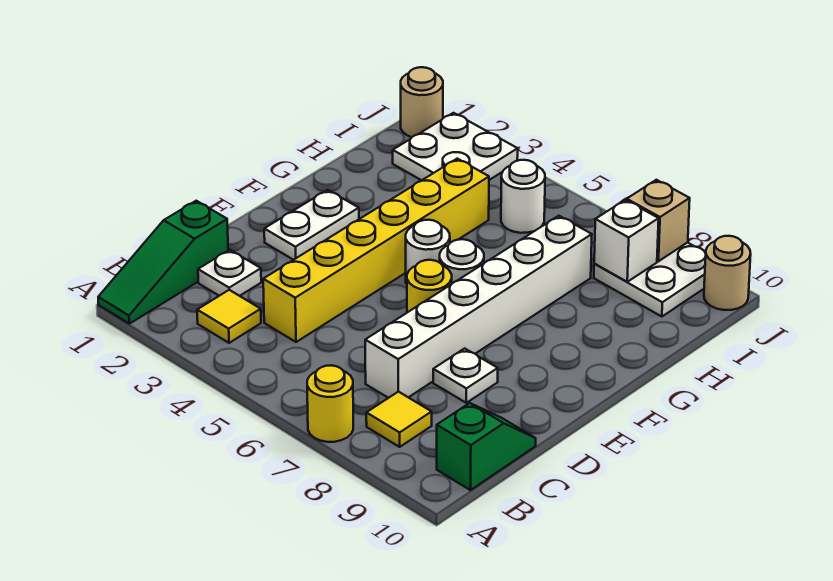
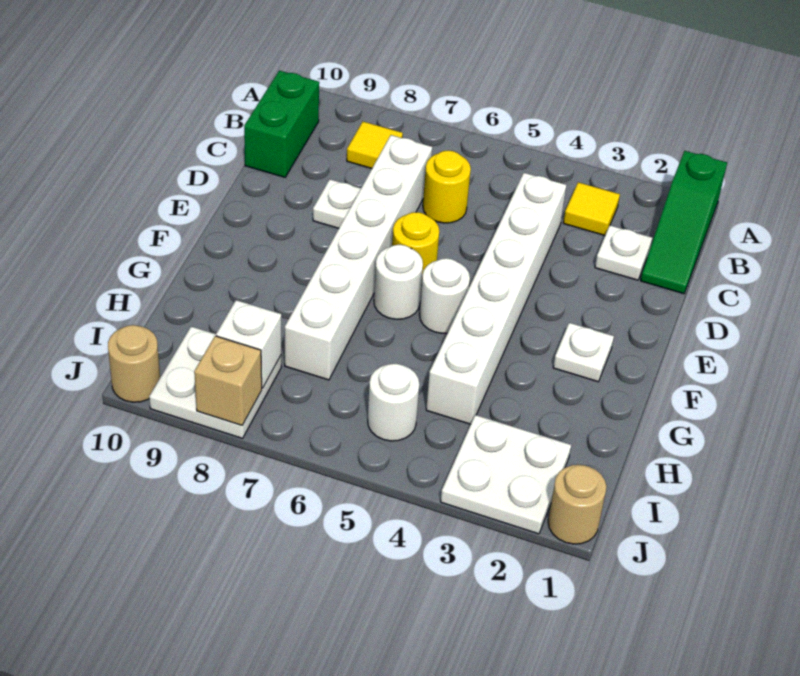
green 1x3 slope [98,201,228,324] -> green 1x3 slope turned to [641,151,727,294]
yellow 1x1 round brick [307,365,353,442] -> yellow 1x1 round brick moved to [423,150,471,223]
green 1x2 slope [437,403,536,490] -> green 1x2 brick [244,71,319,177]
yellow 1x6 brick [263,159,489,342] -> white 1x6 brick [426,173,566,424]
white 1x2 plate [264,190,359,260] -> white 1x1 plate [553,323,614,382]

